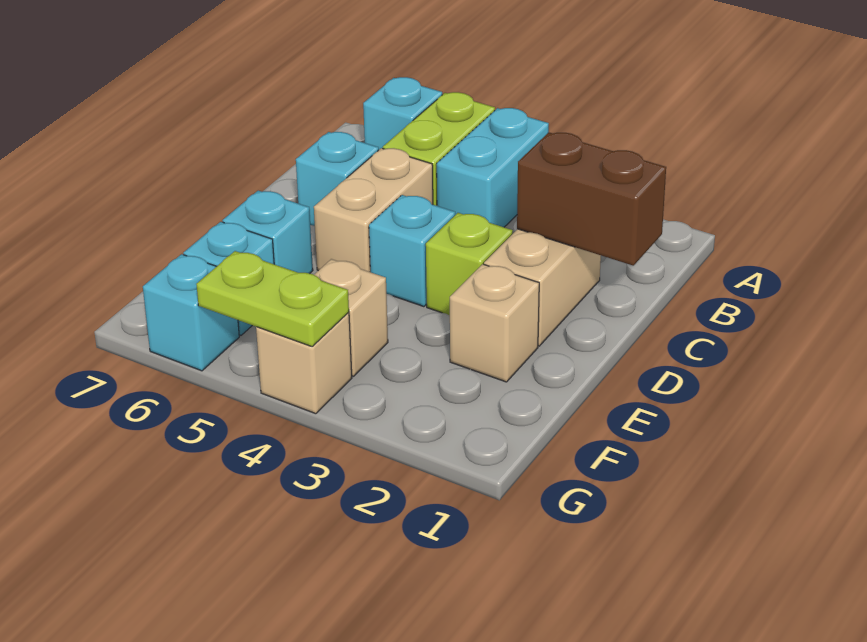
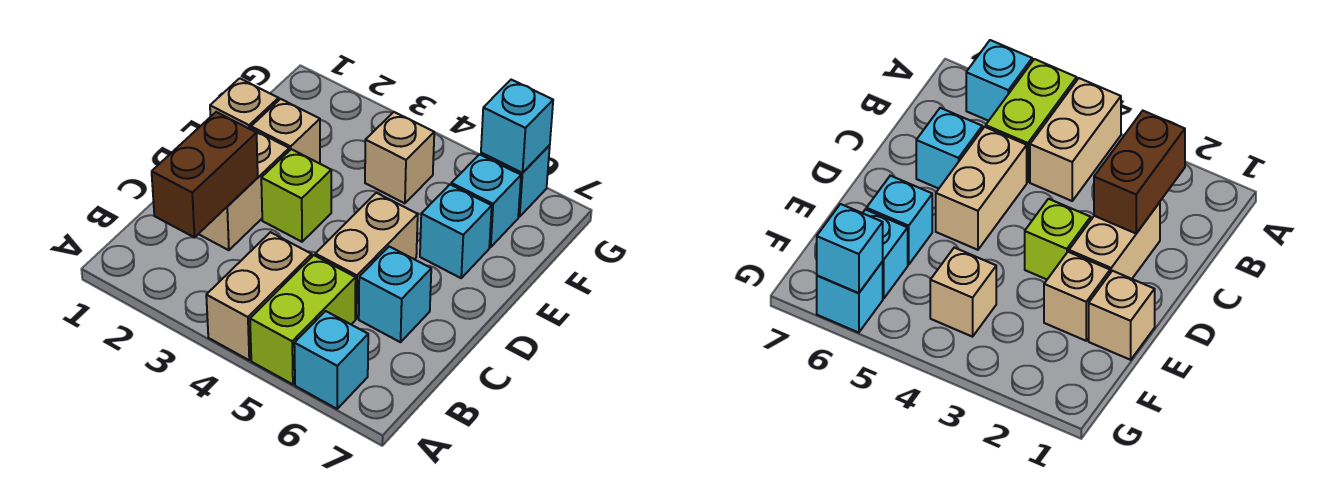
cyan 1x2 brick [437,108,549,227] -> tan 1x2 brick [206,232,312,360]
brown 1x2 brick [517,132,666,266] -> brown 1x2 brick turned to [152,112,258,238]
cyan 1x1 brick [369,195,455,307] -> cyan 1x1 brick moved to [481,80,553,173]
tan 1x1 brick [256,312,352,414] -> tan 1x1 brick moved to [210,78,279,128]
lime 1x2 plate [196,251,349,347] -> none

